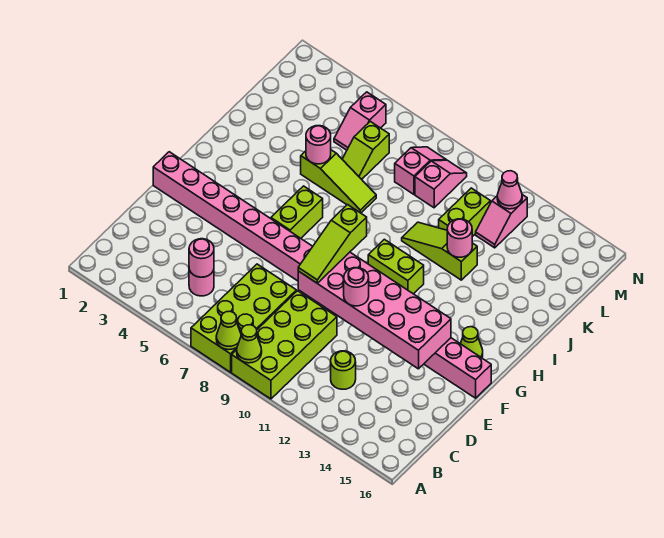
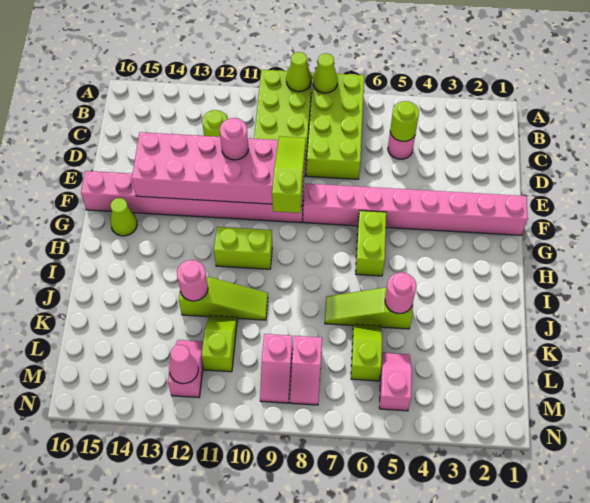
pink 1x1 round brick [189,239,214,277] -> lime 1x1 round brick [390,101,419,141]
lime 1x2 brick [439,188,490,237] -> lime 1x2 slope [202,315,237,372]

